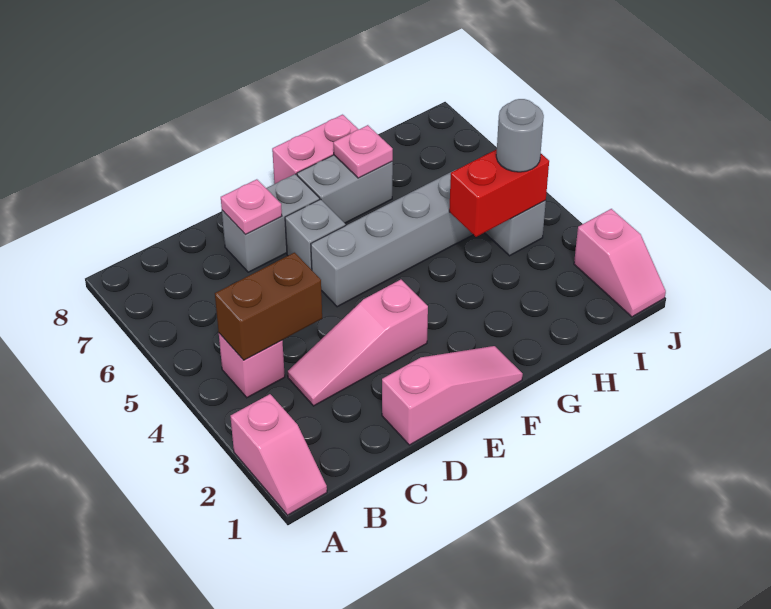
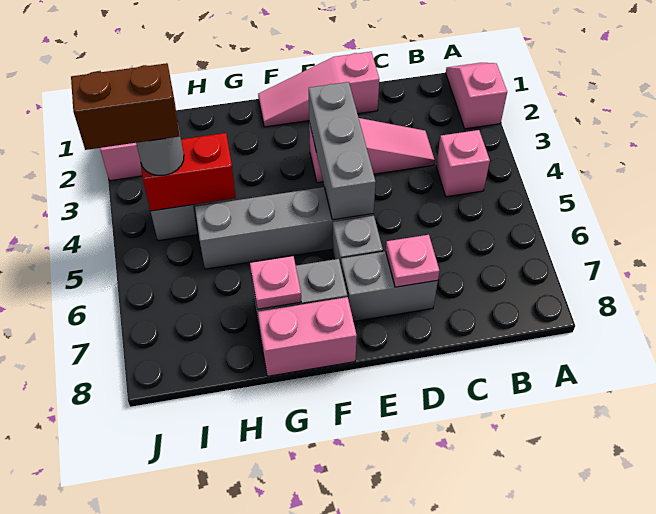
brown 1x2 brick [215,253,322,360] -> brown 1x2 brick moved to [71,63,179,150]
none -> grey 1x3 brick [309,82,376,220]

